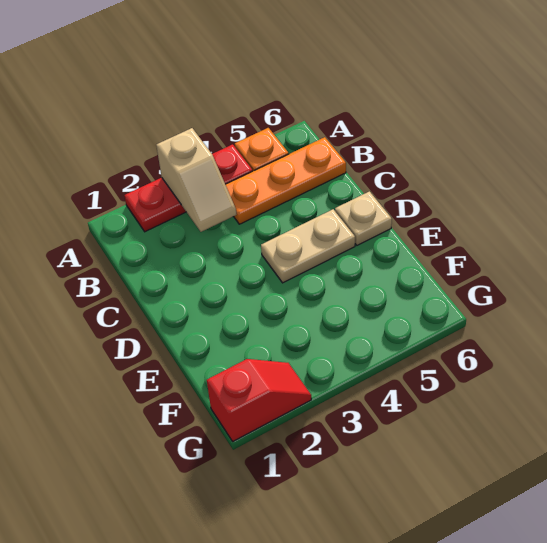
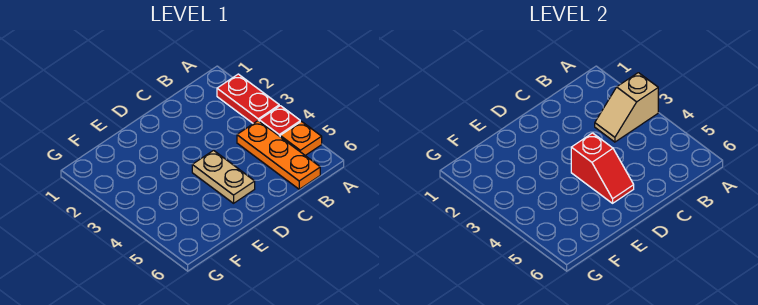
tan 1x1 plate [335,191,392,245] -> none
red 1x2 slope [207,359,311,441] -> red 1x2 slope moved to [571,133,634,203]

